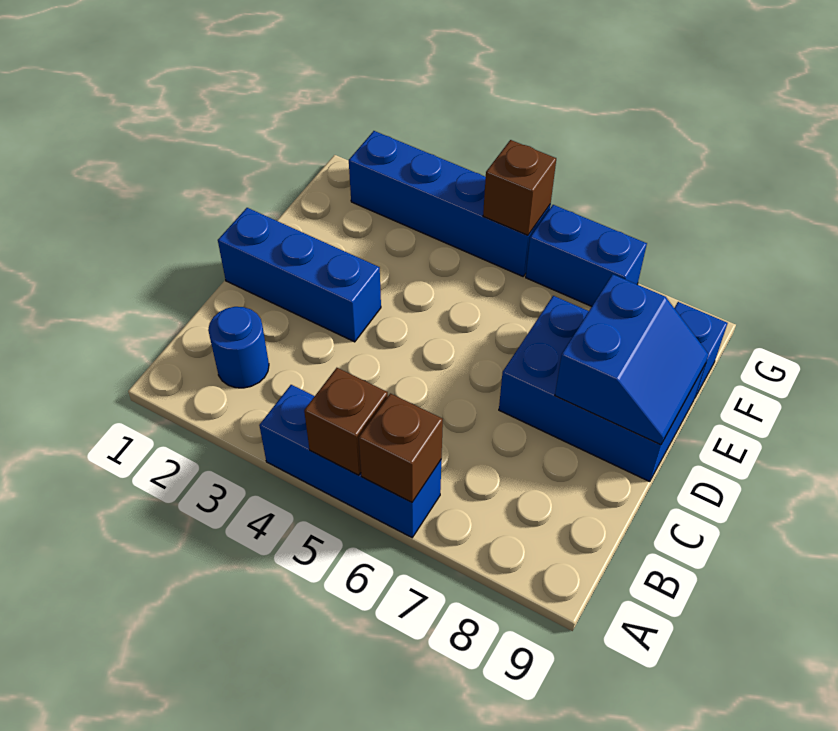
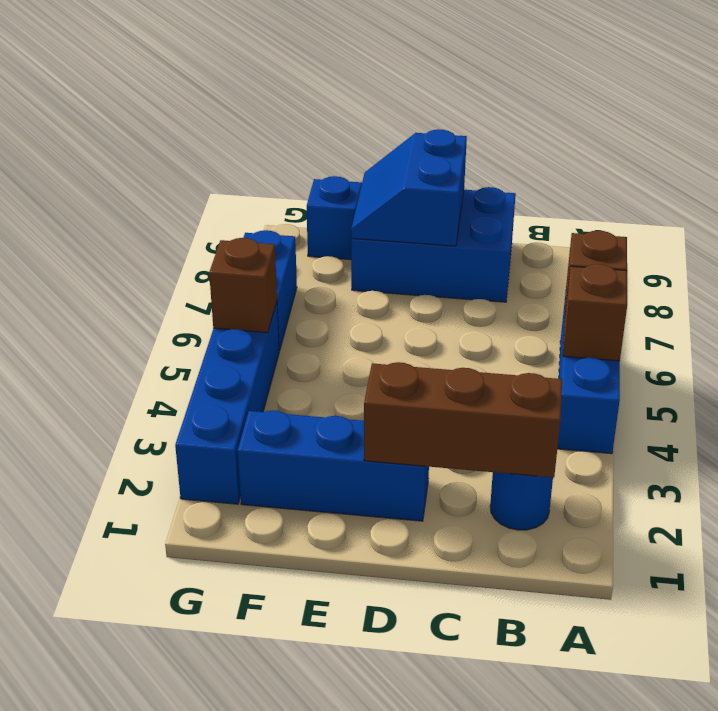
none -> brown 1x3 brick [364,362,562,478]
blue 1x3 brick [218,208,381,342] -> blue 1x3 brick turned to [238,410,429,521]
blue 2x3 brick [499,296,705,482] -> blue 2x3 brick turned to [351,187,516,302]
blue 2x2 slope [555,274,709,445] -> blue 2x2 slope turned to [351,129,467,246]

